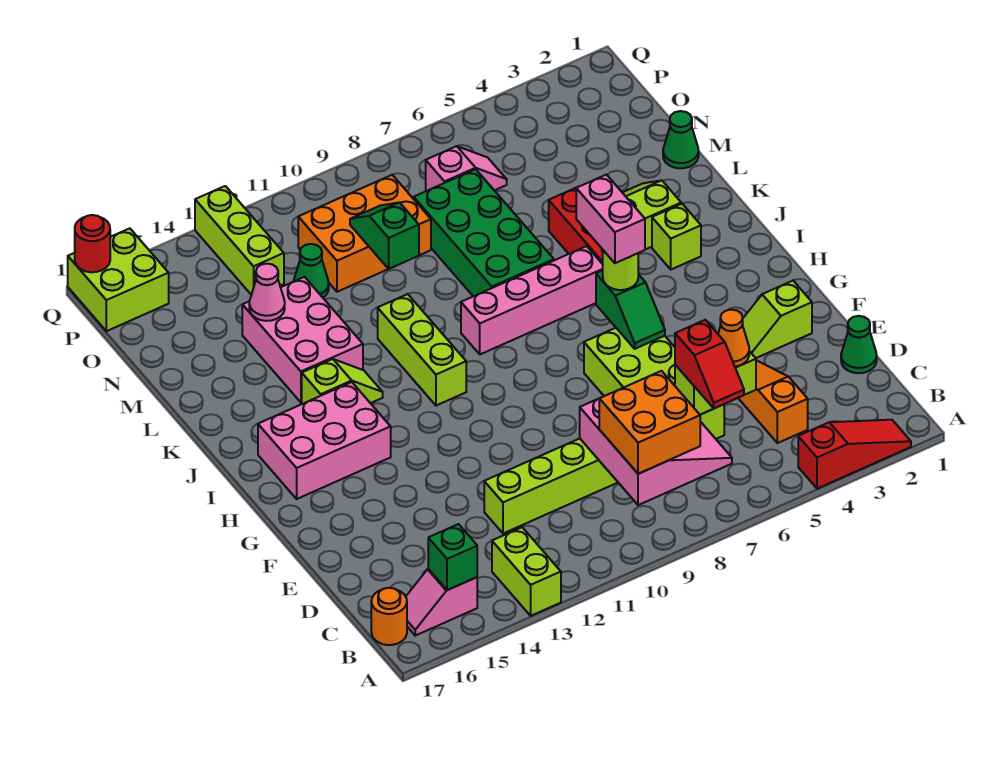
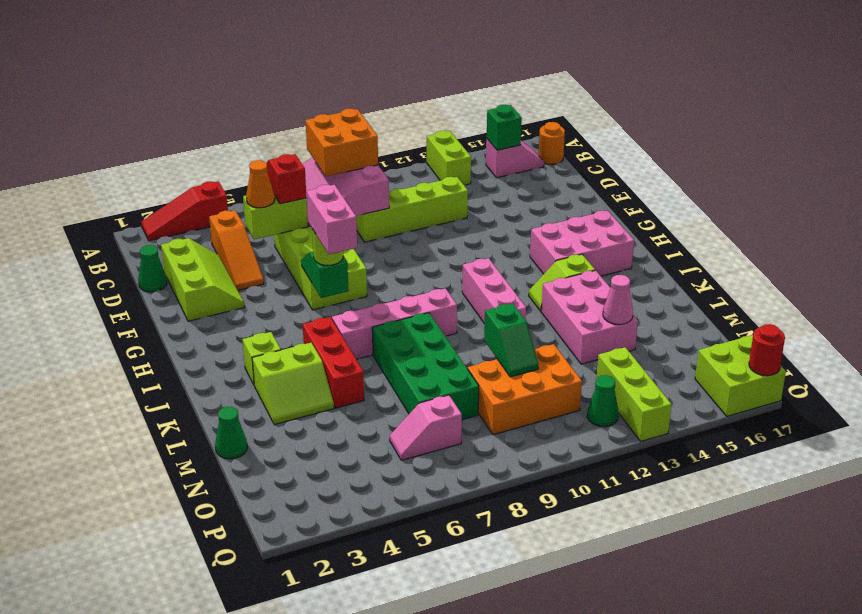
lime 1x2 slope [742,281,812,358] -> lime 2x3 slope [161,238,245,321]
lime 1x3 brick [378,294,466,406] -> pink 1x3 brick [462,258,526,324]
green 1x1 cone [293,244,329,297] -> green 1x1 cone moved to [587,375,618,427]

